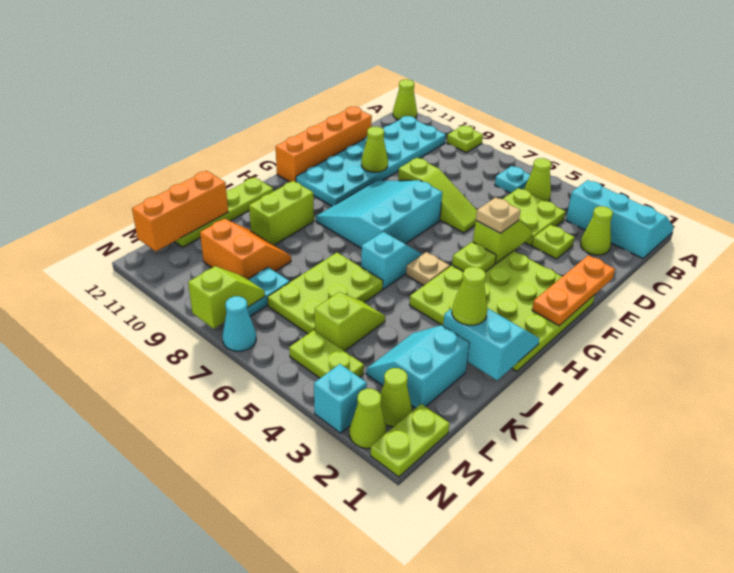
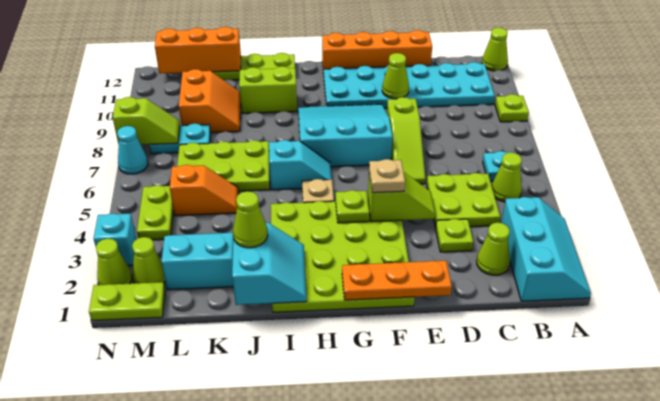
lime 1x2 slope [315,292,385,351] -> orange 1x2 slope [170,165,238,216]

